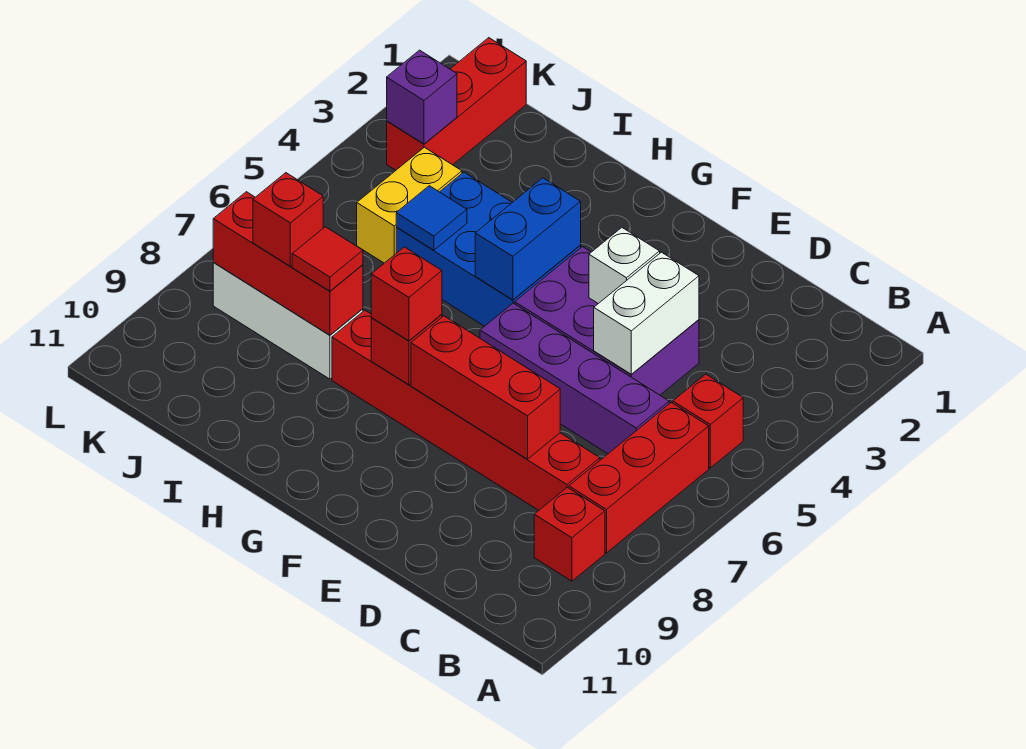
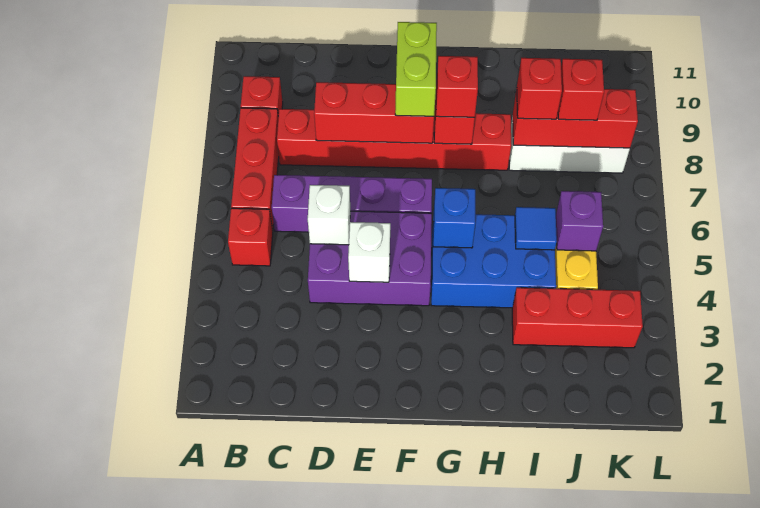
white 1x2 brick [594,252,699,374] -> white 1x1 brick [308,185,350,245]
none -> lime 1x2 brick [395,22,437,116]
blue 1x2 brick [475,178,581,300] -> blue 1x1 brick [433,188,475,248]
red 1x1 tile [292,227,363,291] -> red 1x1 brick [517,58,562,119]
red 1x3 brick [387,38,526,170] -> red 1x3 brick turned to [512,288,643,348]
purple 1x1 brick [387,50,457,144] -> purple 1x1 brick moved to [556,191,603,251]

